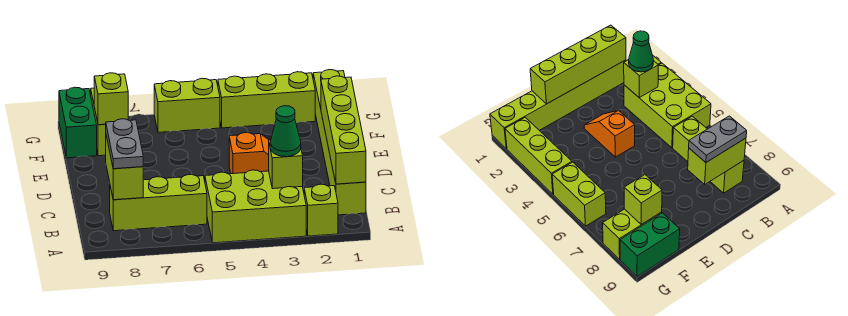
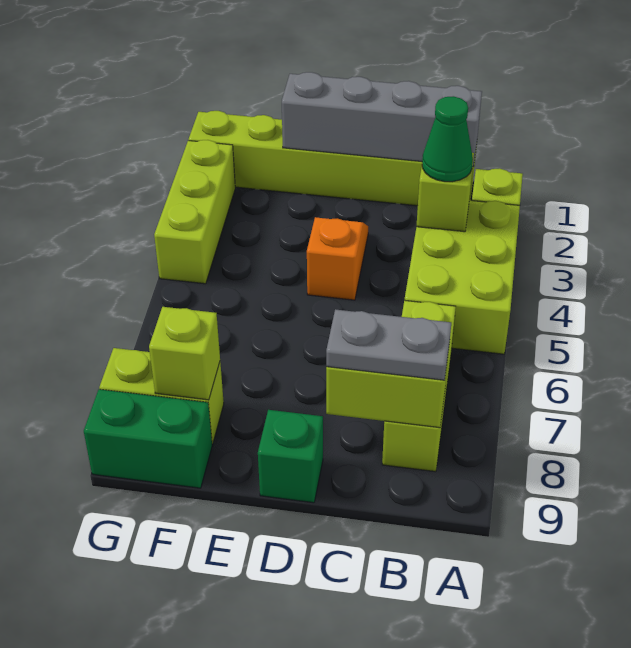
lime 1x4 brick [321,76,366,184] -> grey 1x4 brick [282,72,482,167]
none -> green 1x1 brick [258,410,323,503]
lime 1x2 brick [154,79,220,132] -> none

